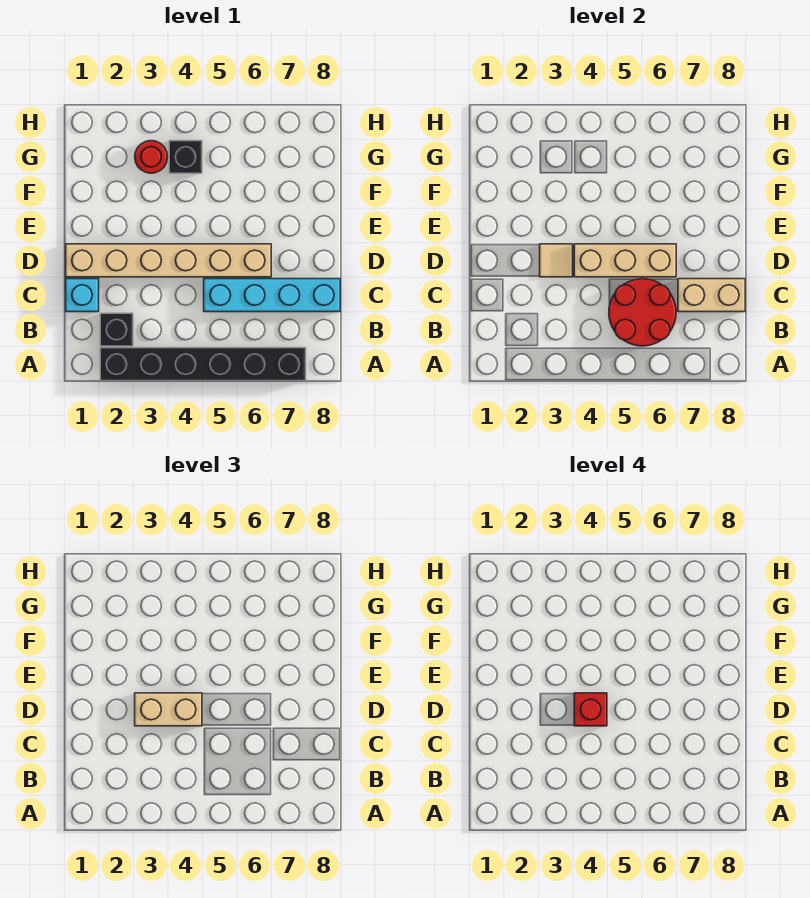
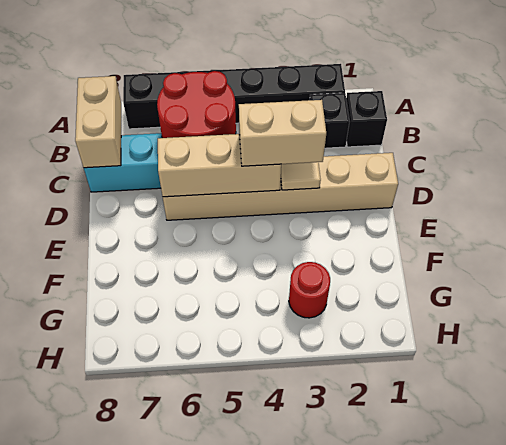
cyan 1x1 brick [66,279,99,312] -> none
tan 1x2 brick [678,279,745,312] -> tan 1x2 brick turned to [75,76,121,168]
red 1x1 brick [574,693,607,726] -> none
black 1x1 brick [169,141,202,173] -> black 1x1 brick moved to [346,91,387,147]

